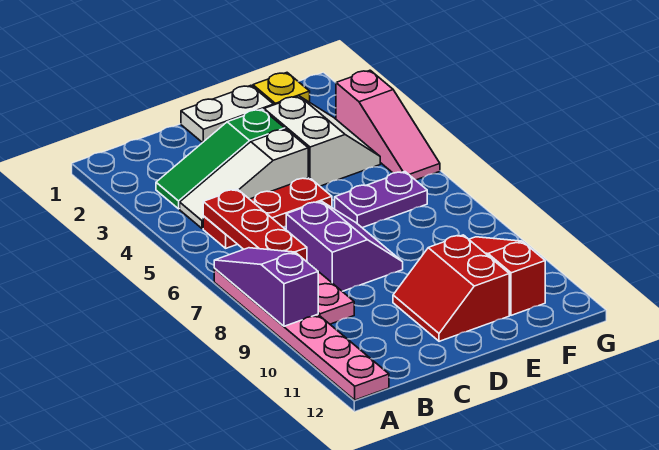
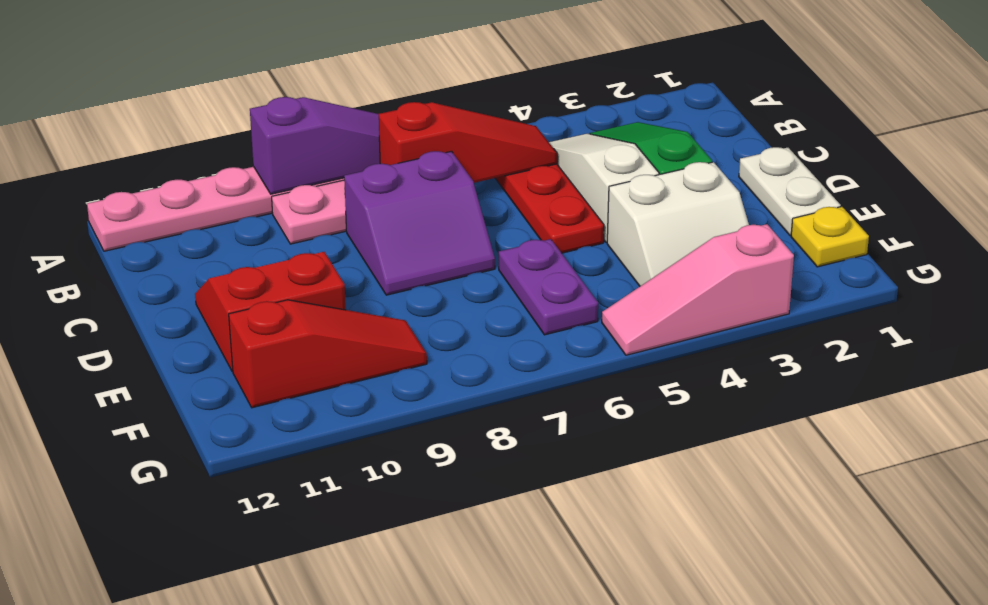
red 1x3 plate [203,189,307,262] -> red 1x3 slope [379,102,557,183]

